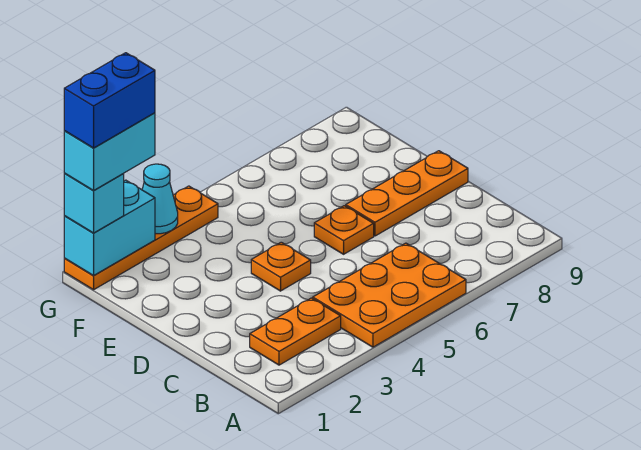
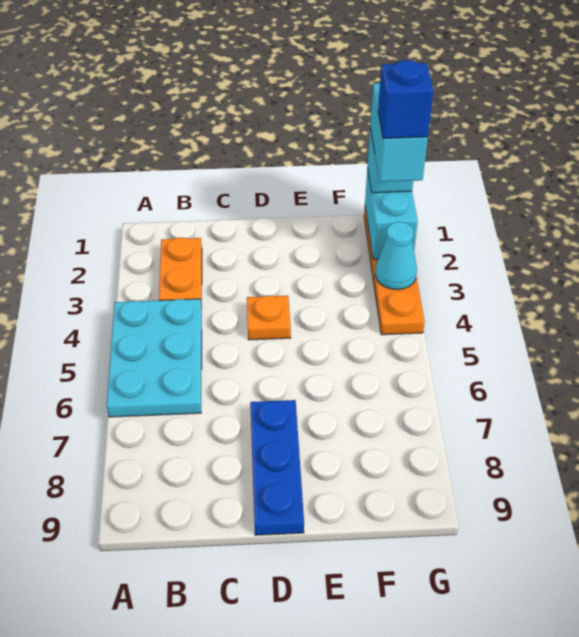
orange 2x3 plate [313,243,466,347] -> cyan 2x3 plate [107,299,202,417]
orange 1x1 plate [314,206,374,254] -> none
orange 1x3 plate [346,151,468,236] -> blue 1x3 plate [250,400,304,535]
blue 1x2 brick [64,53,155,148] -> blue 1x1 brick [378,60,434,138]

